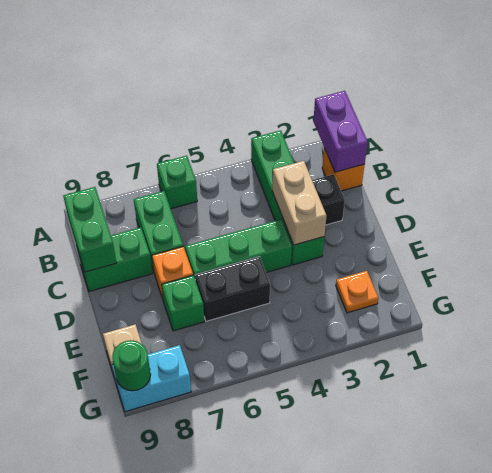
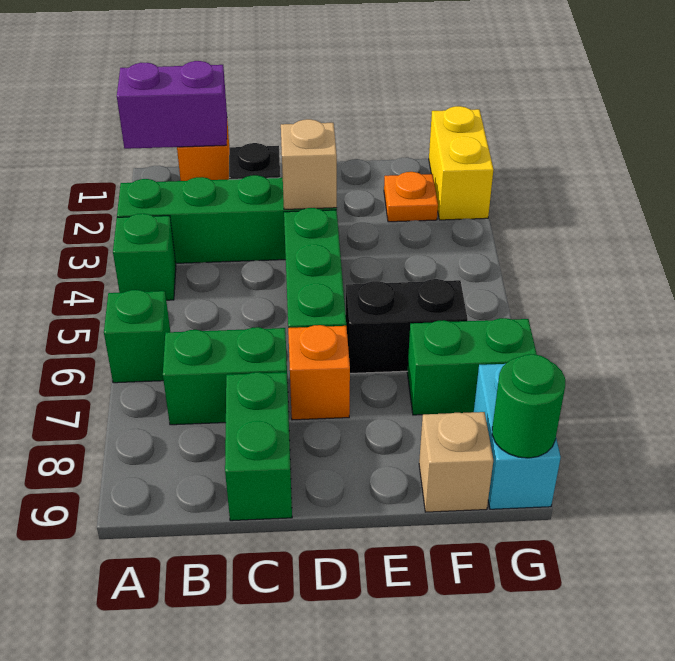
green 1x2 brick [63,187,116,272] -> green 1x2 brick moved to [407,318,537,415]
tan 1x2 brick [272,161,326,245] -> tan 1x1 brick [281,119,337,209]
black 1x2 brick [195,257,270,321] -> black 1x2 brick turned to [346,279,468,373]
green 1x1 brick [162,275,204,331] -> green 1x1 brick moved to [113,214,176,300]
none -> yellow 1x2 brick [429,106,493,220]

